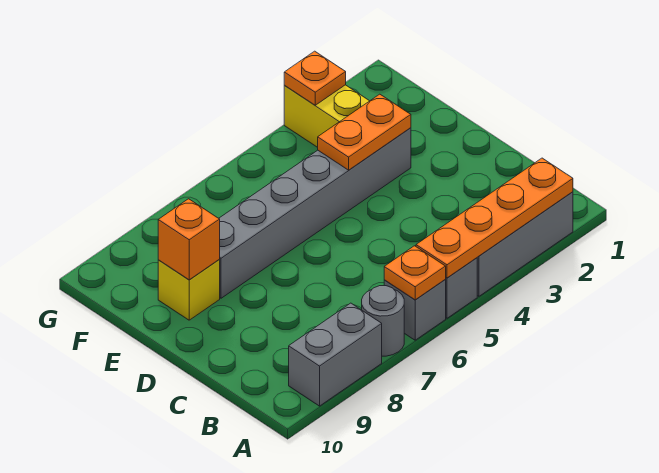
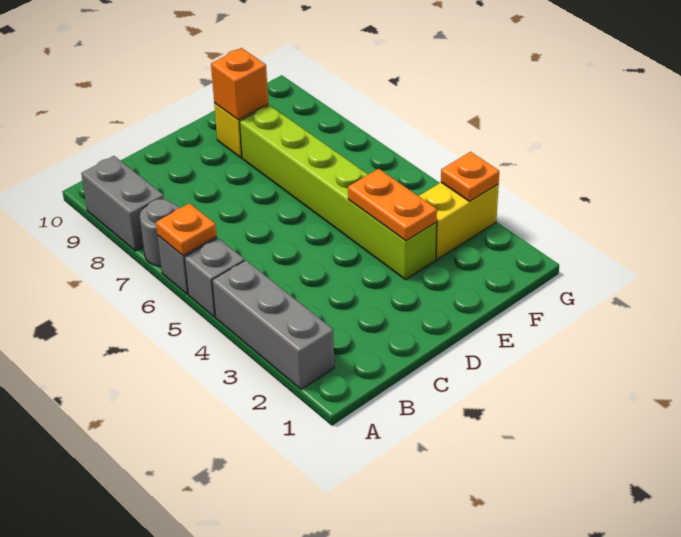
orange 1x4 plate [416,158,573,278] -> none
grey 1x6 brick [219,128,411,298] -> lime 1x6 brick [240,105,437,280]

